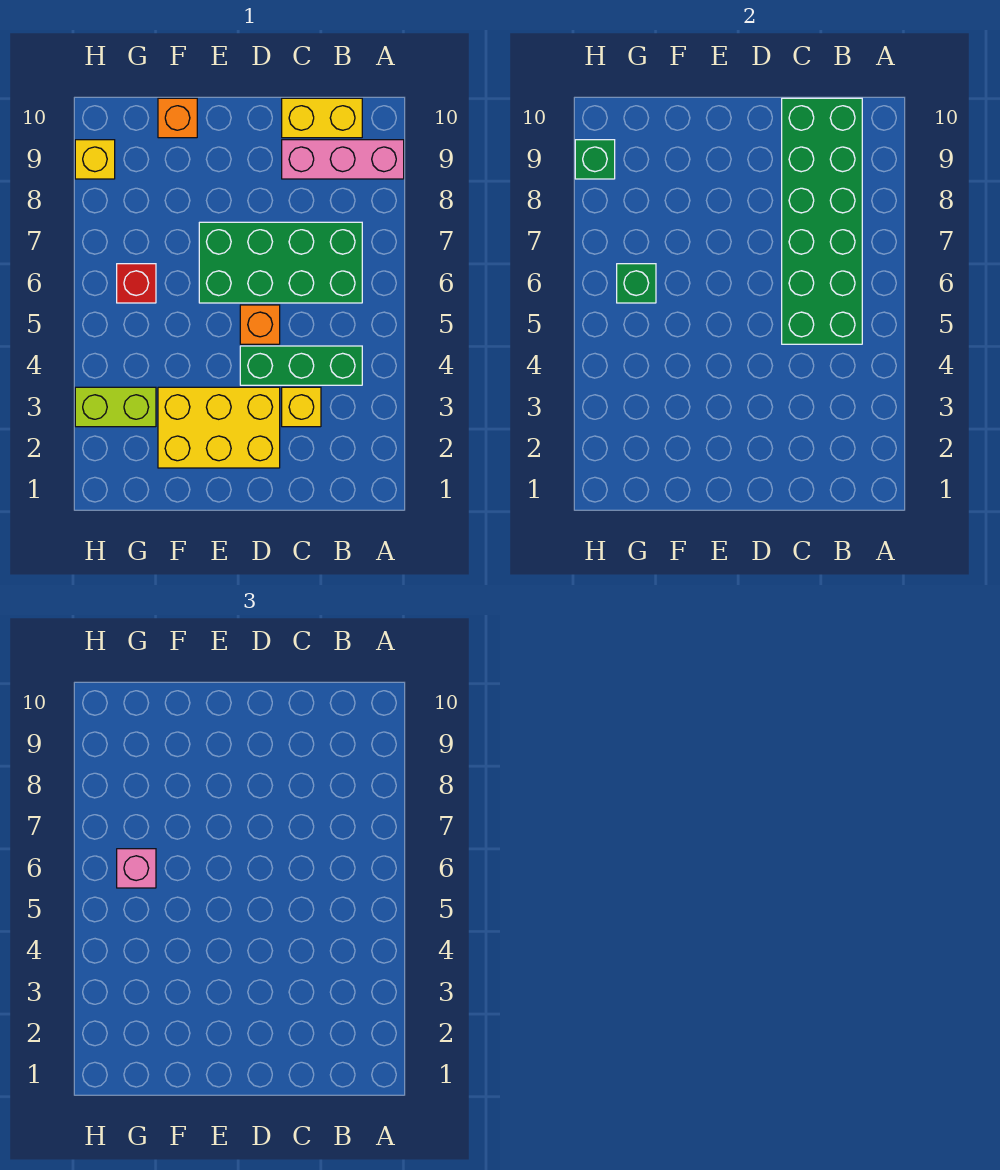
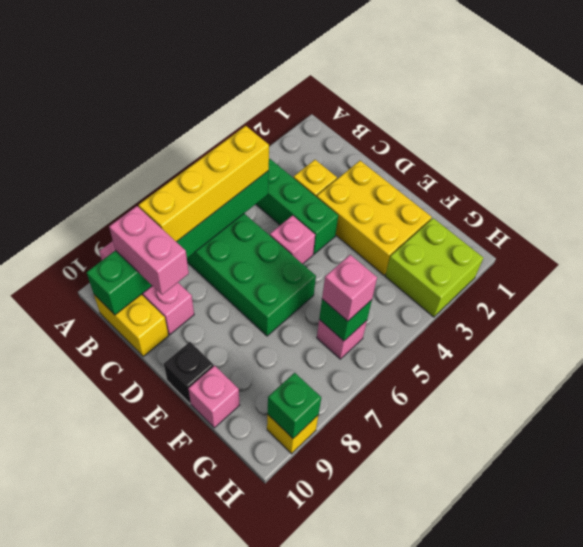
green 2x6 brick [782,98,862,344] -> green 1x6 brick [87,171,269,315]
none -> yellow 1x4 brick [139,126,269,242]
none -> pink 1x2 brick [109,206,189,295]
orange 1x1 brick [240,305,280,344] -> pink 1x1 brick [270,216,315,264]
none -> black 1x1 brick [164,342,214,403]
orange 1x1 brick [158,98,197,138] -> pink 1x1 brick [188,366,239,428]
lime 1x2 brick [75,387,156,427] -> lime 2x2 brick [385,218,483,317]
red 1x1 brick [117,264,156,303] -> pink 1x1 brick [317,320,367,359]

